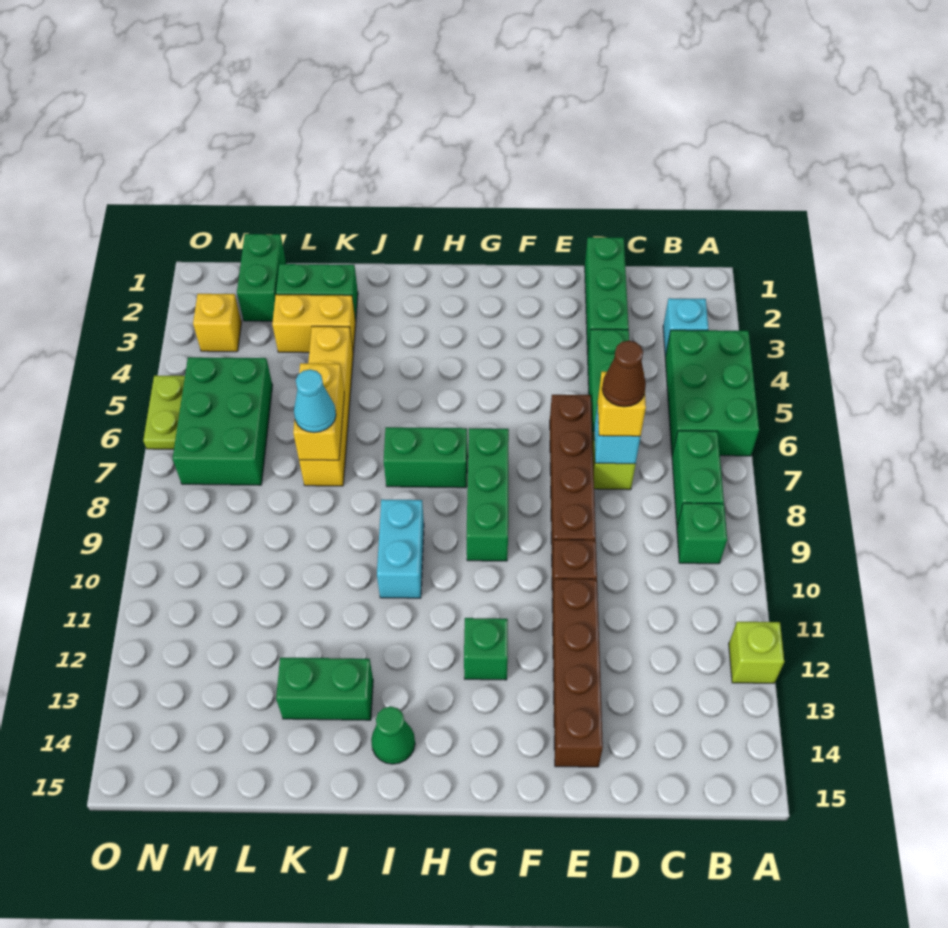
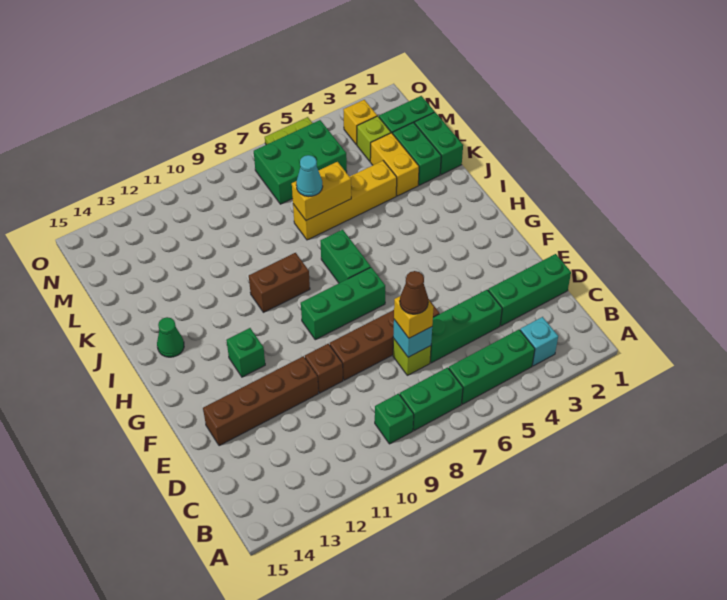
green 2x3 brick [665,330,759,456] -> green 1x3 brick [449,330,535,404]
lime 1x1 brick [729,622,784,683] -> lime 1x1 brick moved to [357,116,391,161]
cyan 1x2 brick [377,499,424,598] -> brown 1x2 brick [249,253,310,312]
green 1x2 brick [276,658,373,720] -> green 1x2 brick moved to [415,112,463,175]

